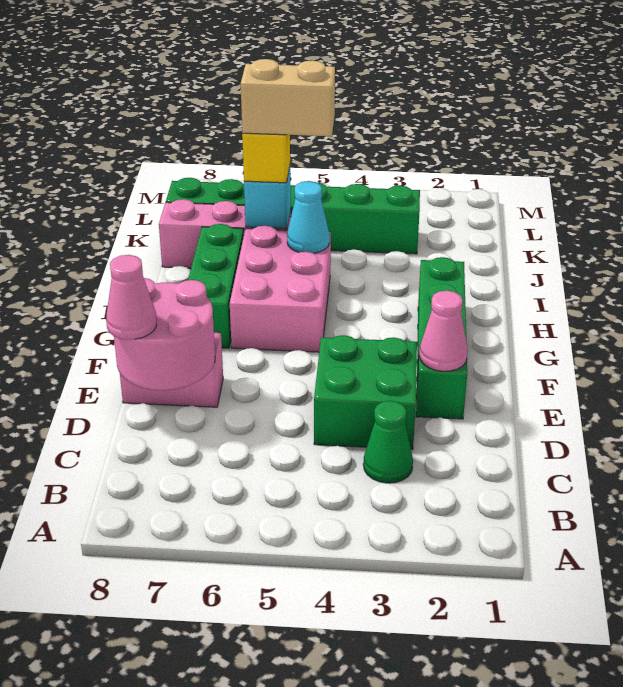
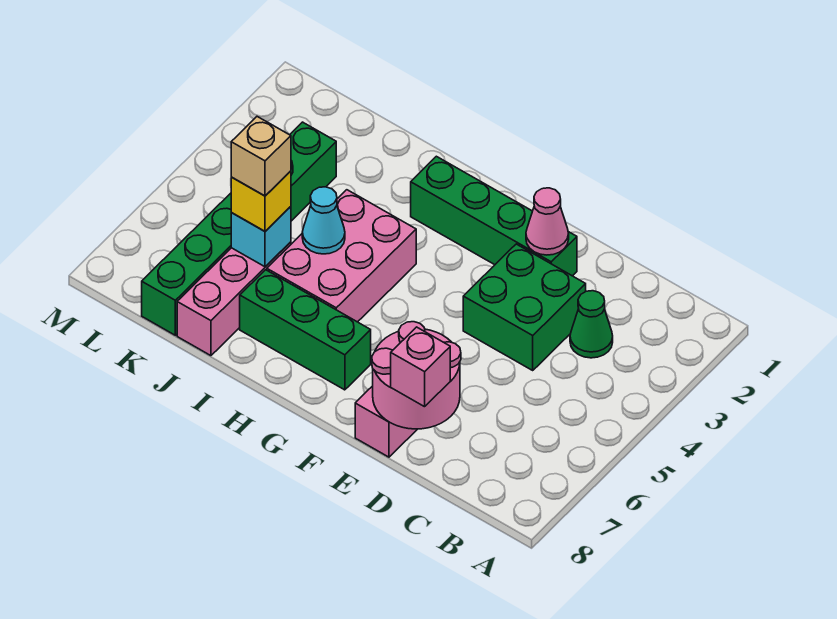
pink 1x1 cone [106,255,157,340] -> pink 1x1 brick [391,327,450,407]
pink 2x3 brick [230,226,331,352] -> pink 2x3 brick turned to [267,190,416,322]
tan 1x2 brick [241,59,335,136] -> tan 1x1 brick [231,117,291,196]

